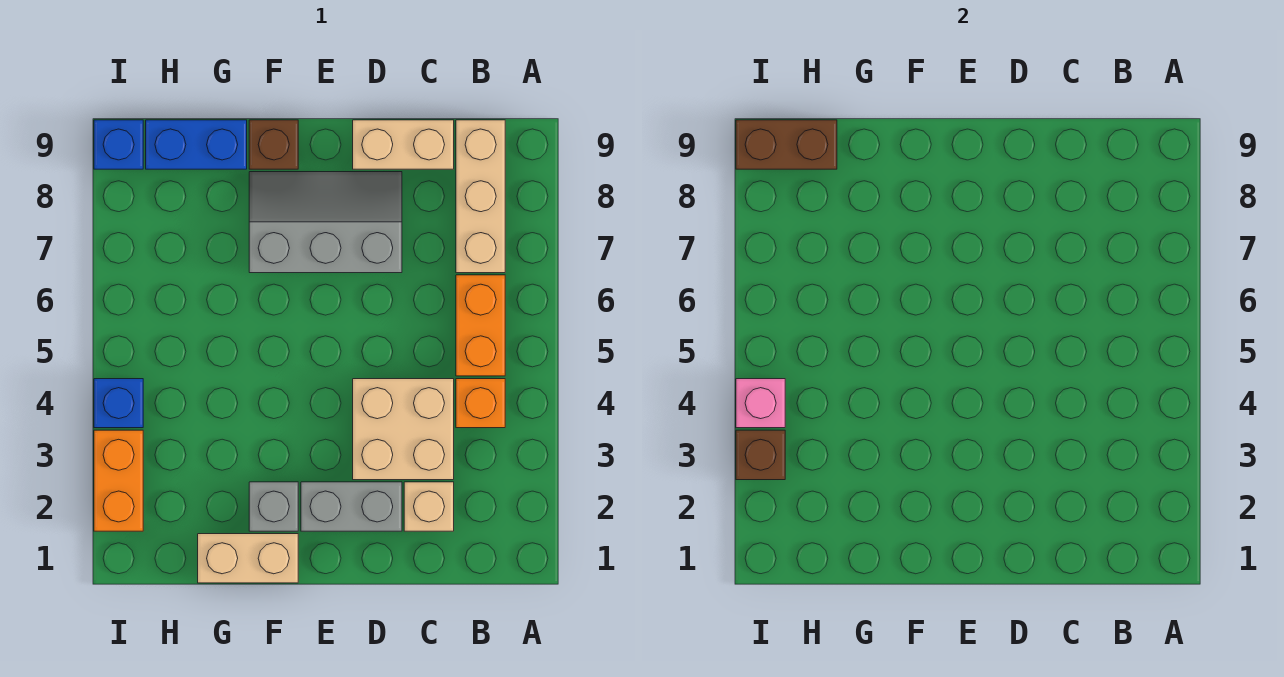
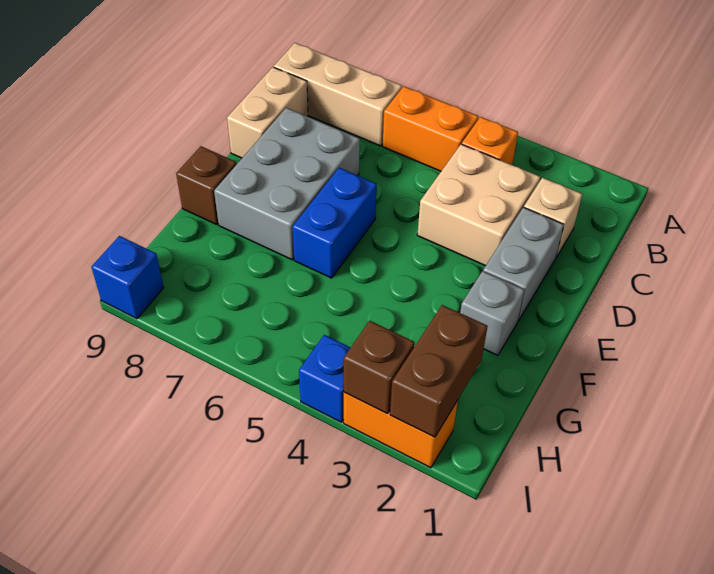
grey 2x3 slope [249,172,402,273] -> grey 2x3 brick [214,108,360,260]
tan 1x2 brick [198,534,298,583] -> none
blue 1x2 brick [146,120,247,169] -> blue 1x2 brick moved to [293,168,377,278]
brown 1x2 brick [736,120,837,169] -> brown 1x2 brick moved to [390,305,487,437]
pink 1x1 brick [736,379,785,428] -> none

